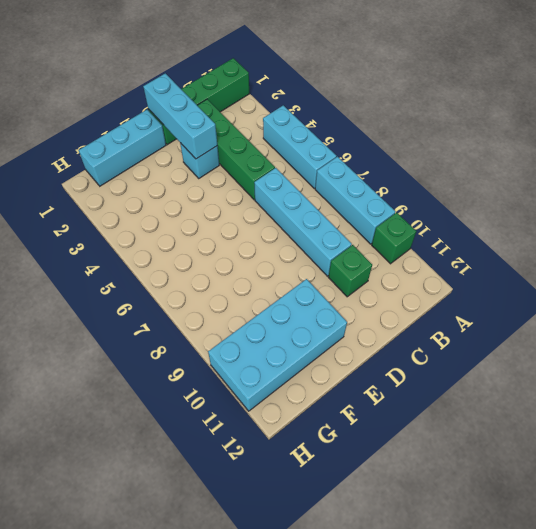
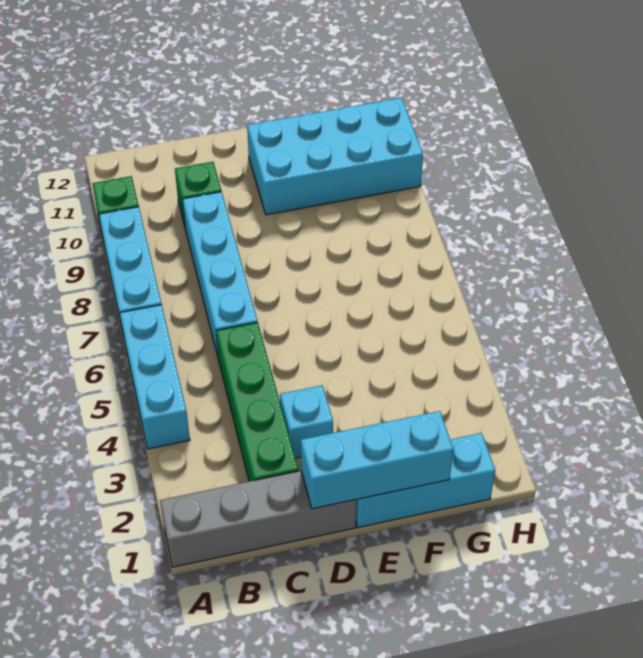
green 1x4 brick [148,58,249,145] -> grey 1x4 brick [160,471,357,567]
cyan 1x3 brick [143,73,217,159] -> cyan 1x3 brick turned to [301,411,453,509]

